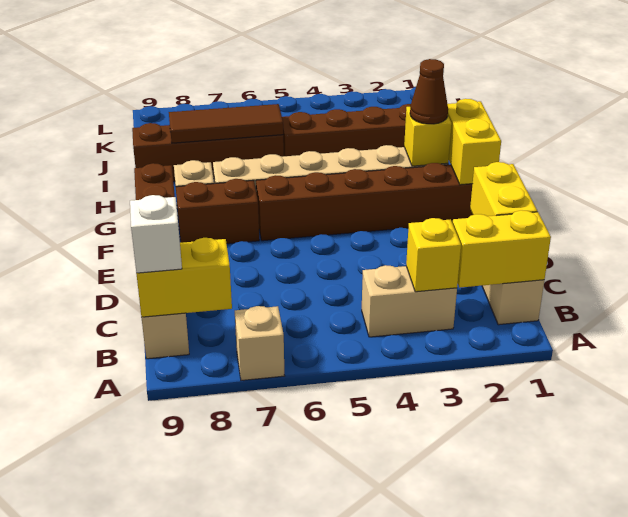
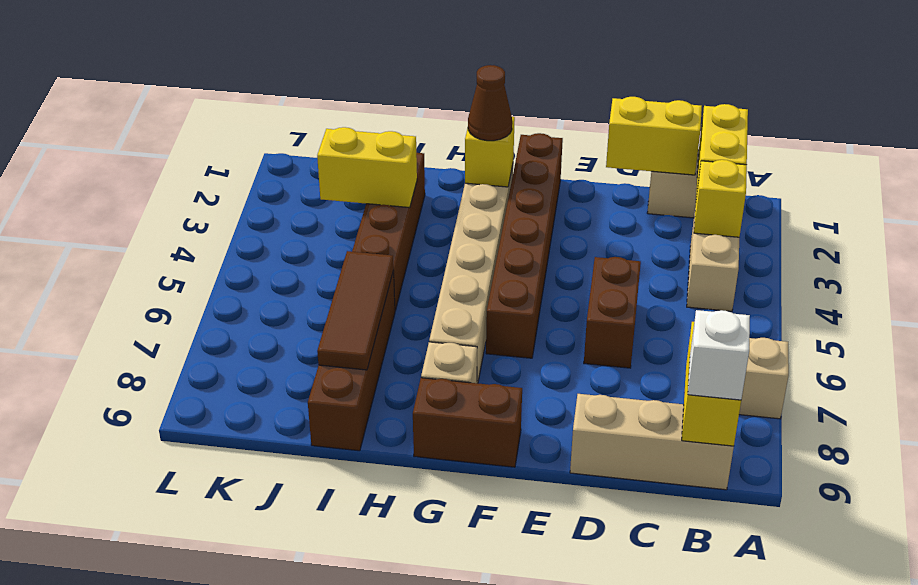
yellow 1x2 brick [448,99,501,185] -> yellow 1x2 brick moved to [317,127,417,208]
brown 1x2 brick [176,179,259,244] -> brown 1x2 brick moved to [584,257,641,368]

